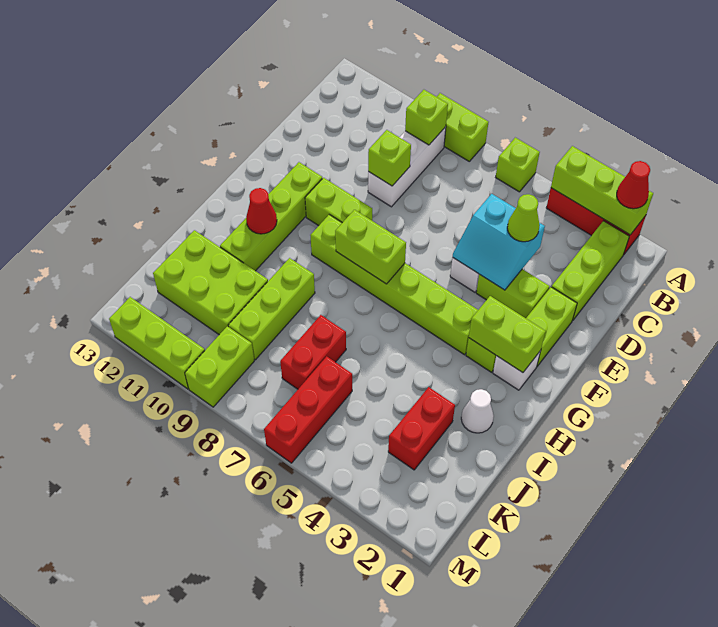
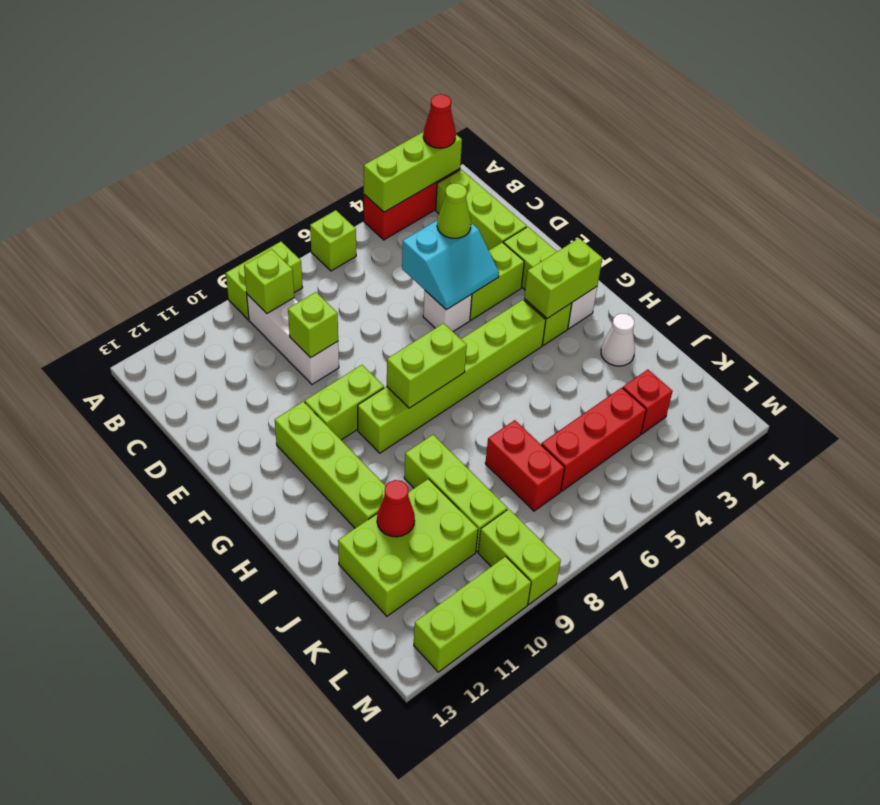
red 1x1 cone [246,188,277,234] -> red 1x1 cone moved to [377,480,415,537]
red 1x2 brick [388,387,455,470] -> red 1x1 brick [623,370,673,434]
red 1x3 brick [264,356,352,463] -> red 1x3 brick turned to [541,388,646,491]

